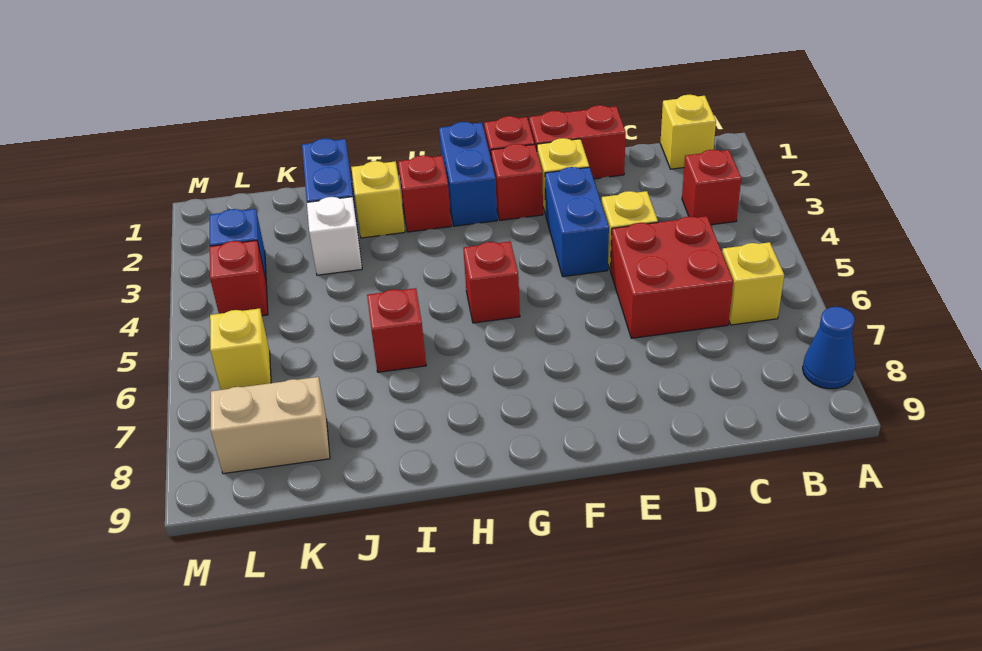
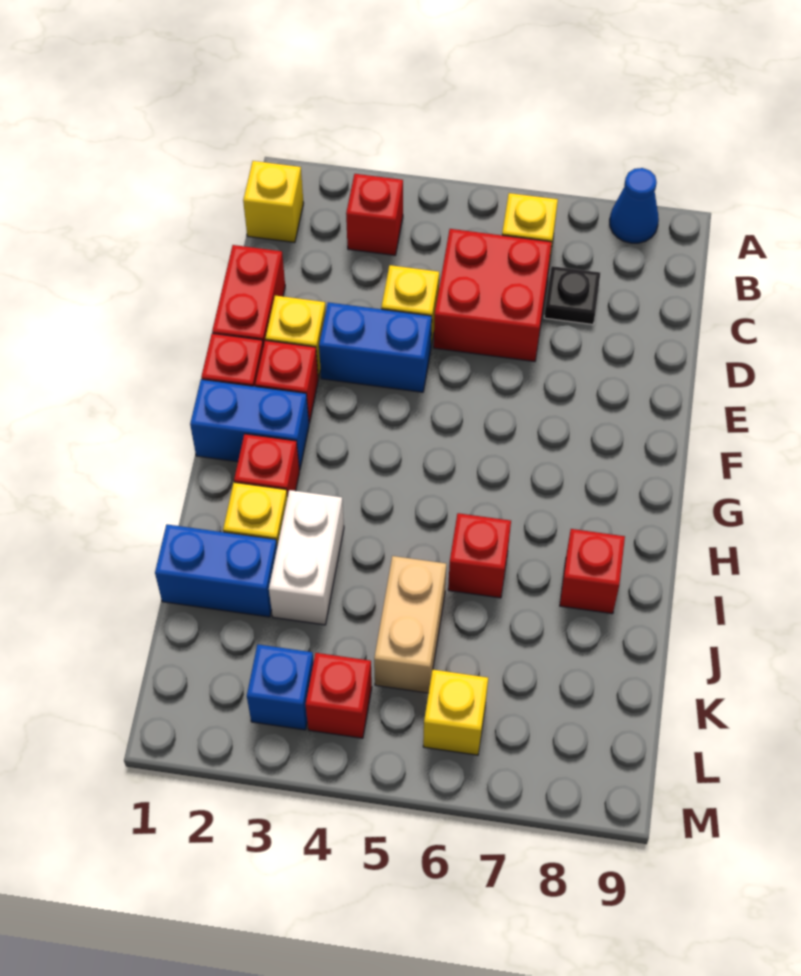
none -> black 1x1 plate [544,266,600,325]
red 1x1 brick [463,241,520,323] -> red 1x1 brick moved to [560,529,625,614]
white 1x1 brick [307,197,362,275] -> white 1x2 brick [269,490,344,625]
tan 1x2 brick [211,377,330,474] -> tan 1x2 brick moved to [374,556,446,693]

